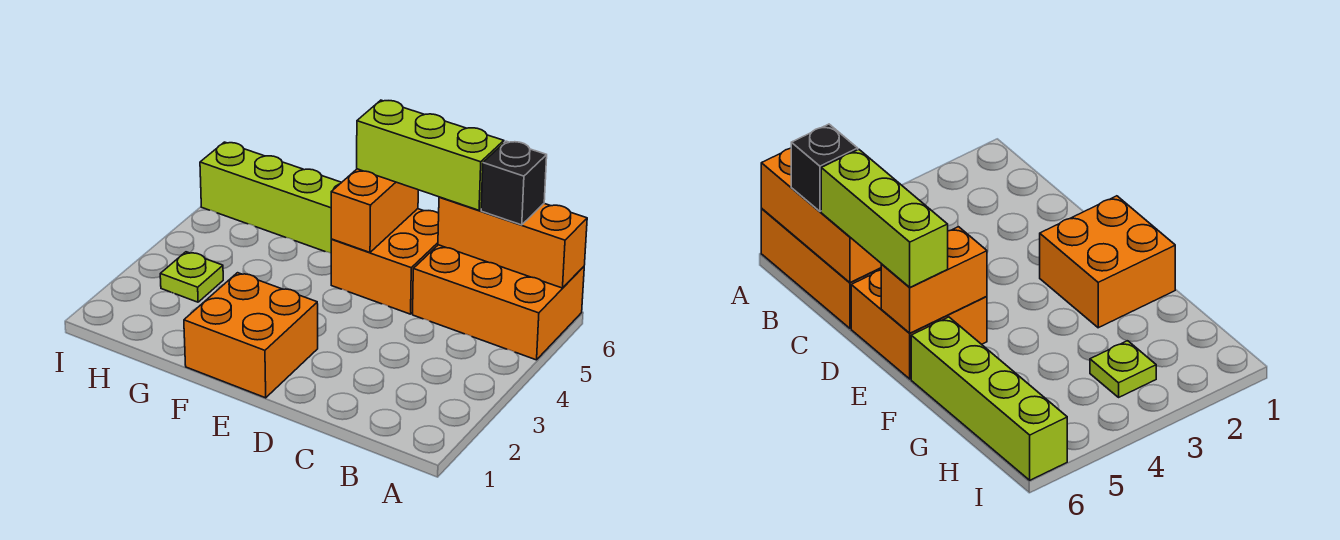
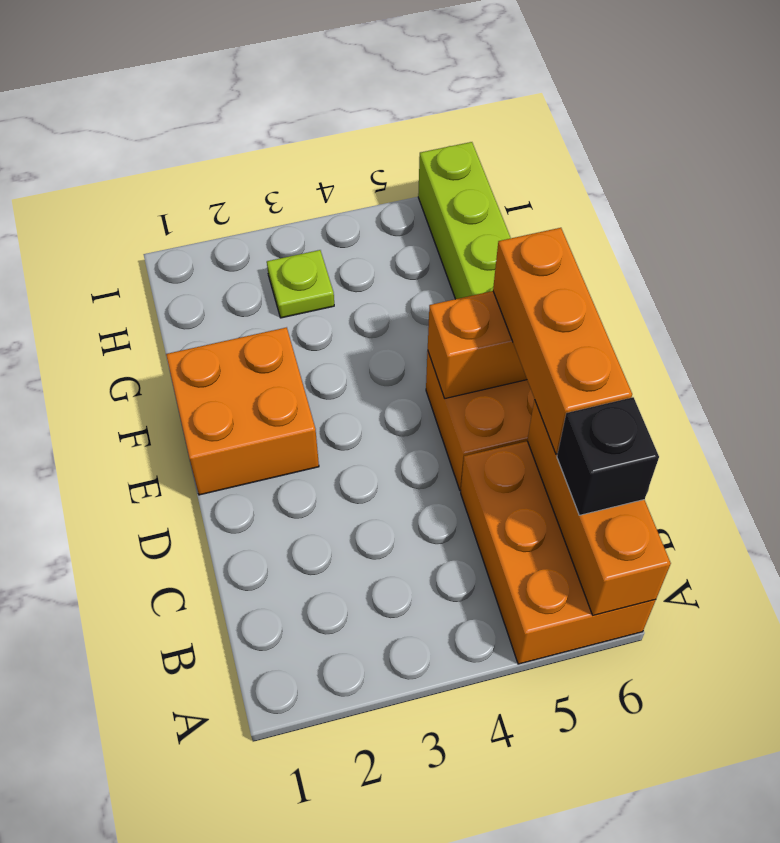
lime 1x3 brick [357,100,504,210] -> orange 1x3 brick [493,228,632,454]

